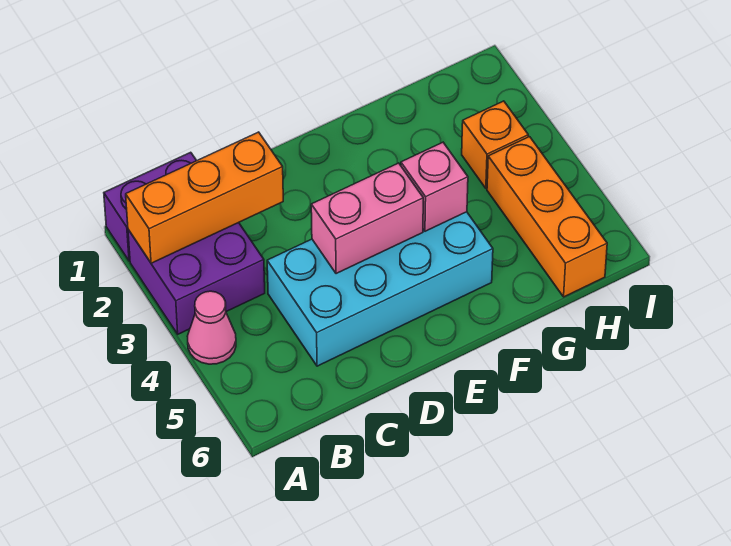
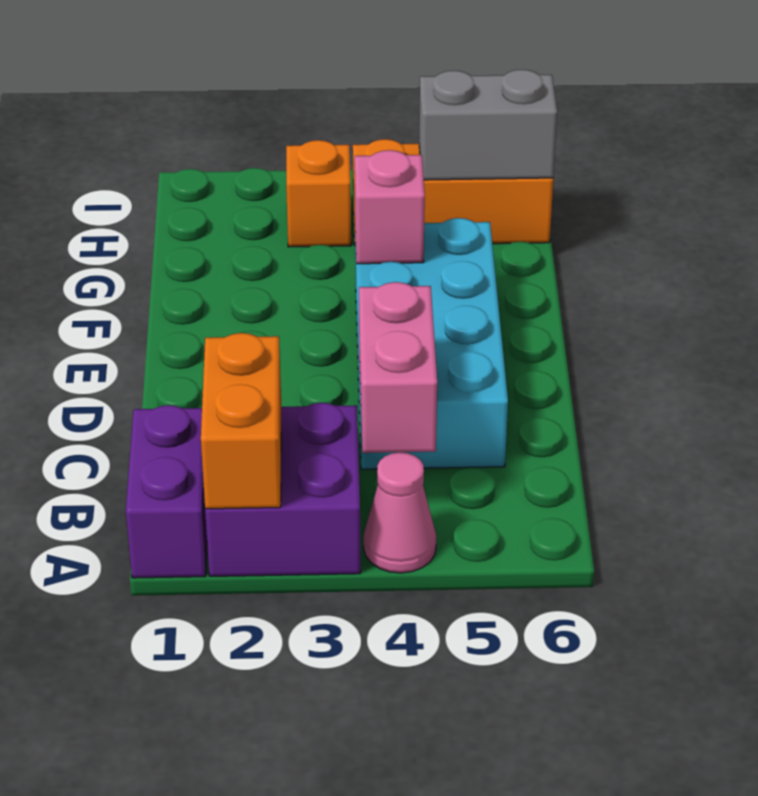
orange 1x3 brick [126,132,283,263] -> orange 1x2 brick [201,333,281,509]
pink 1x2 brick [311,163,423,274] -> pink 1x2 brick moved to [359,282,437,453]
none -> grey 1x2 brick [419,70,557,180]

